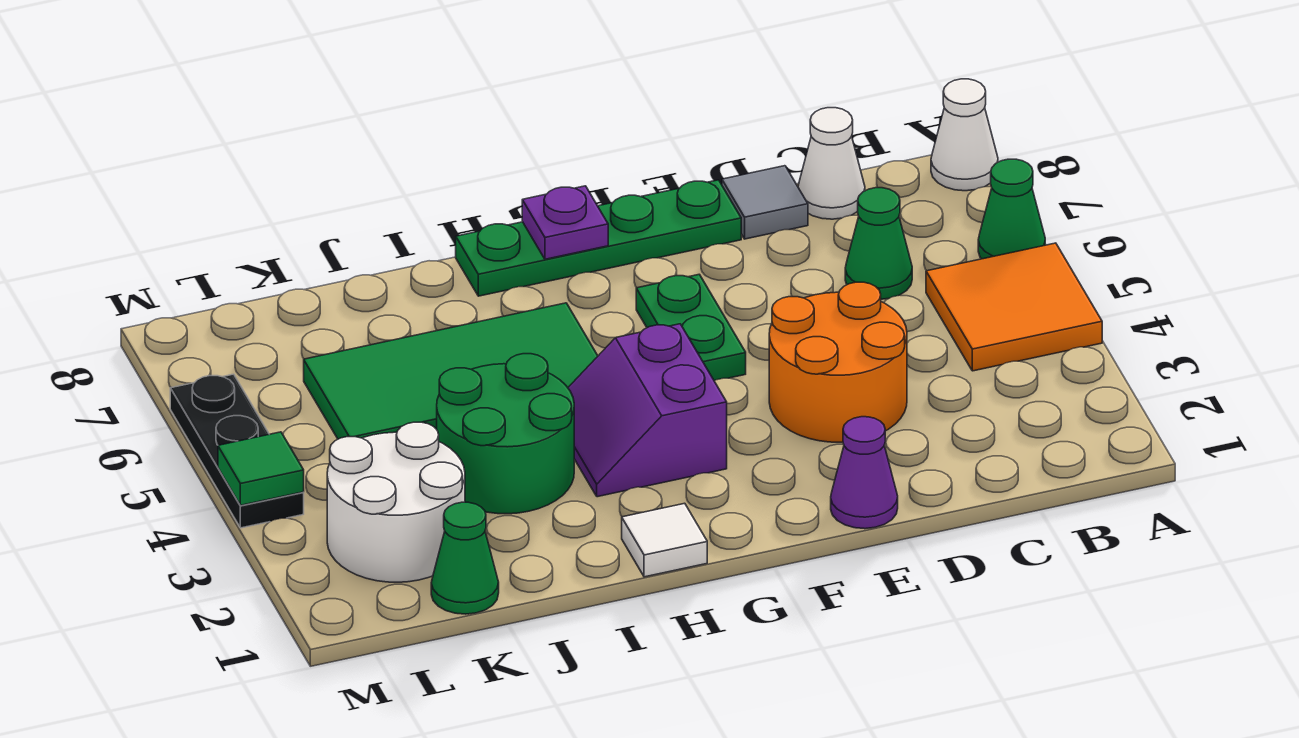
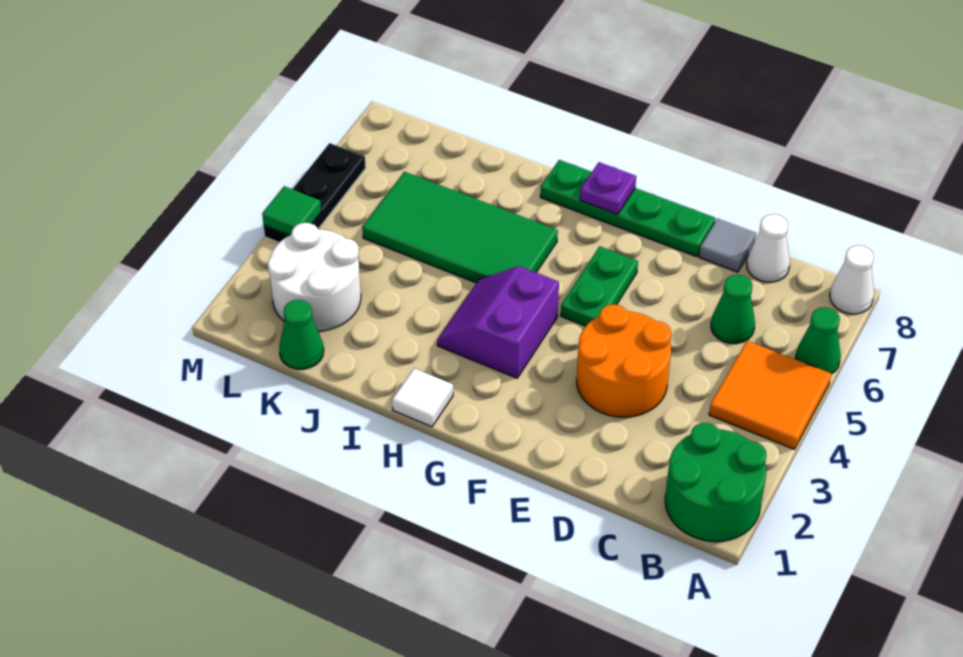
purple 1x1 cone [831,417,898,529] -> none
green 2x2 round brick [437,354,574,514] -> green 2x2 round brick moved to [665,423,766,542]

